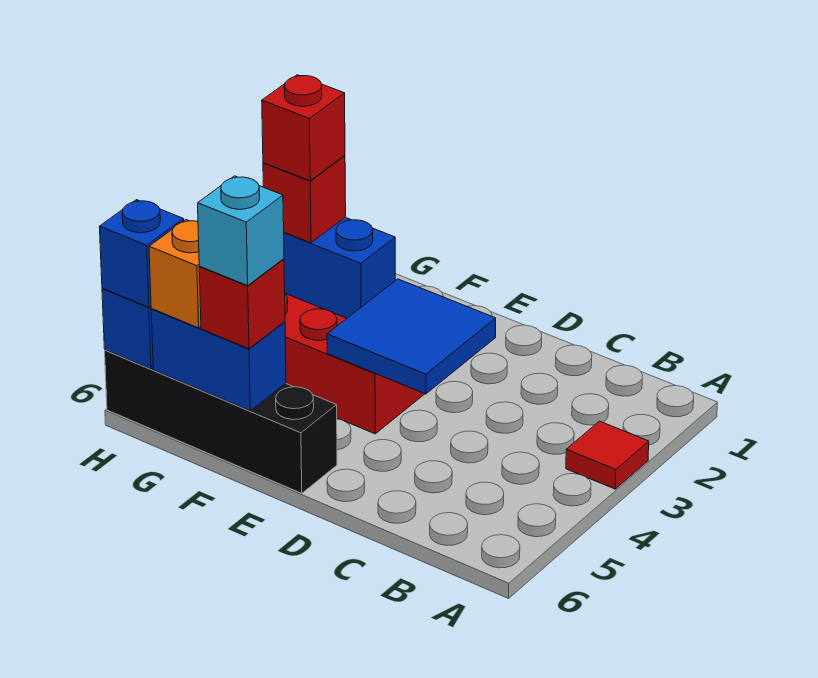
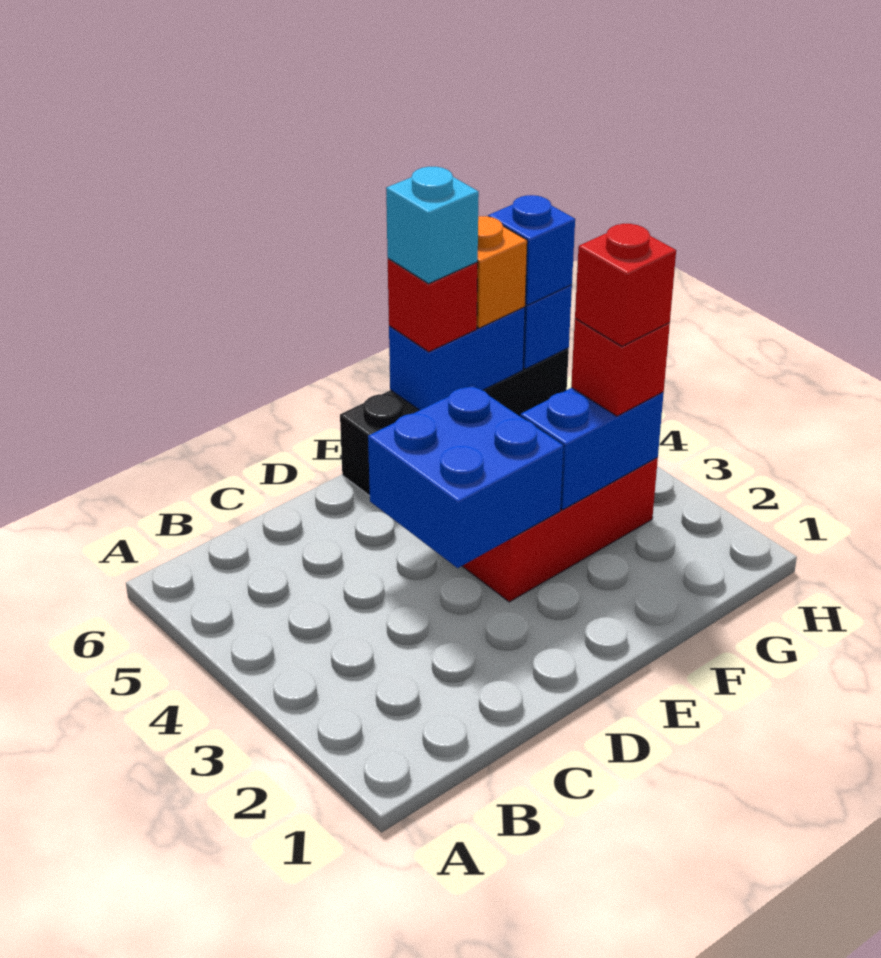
red 1x1 tile [566,421,649,489] -> none
blue 2x2 tile [327,279,496,394] -> blue 2x2 brick [368,385,563,568]

